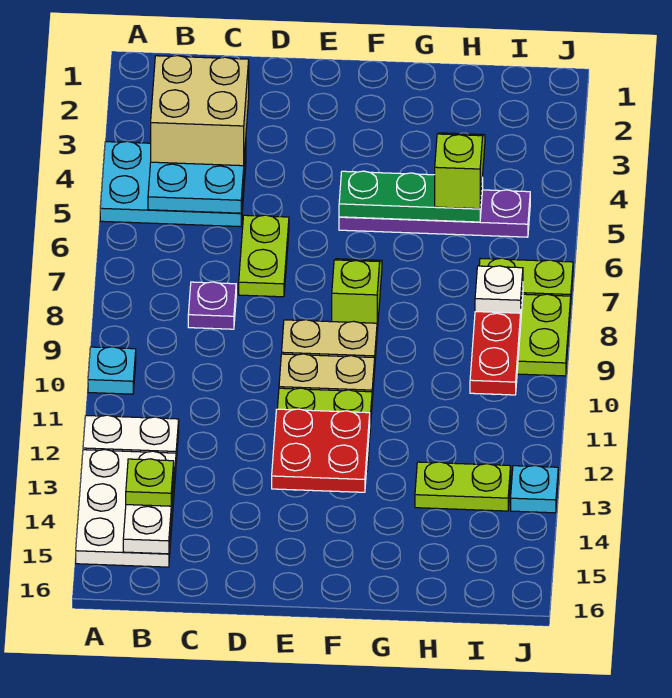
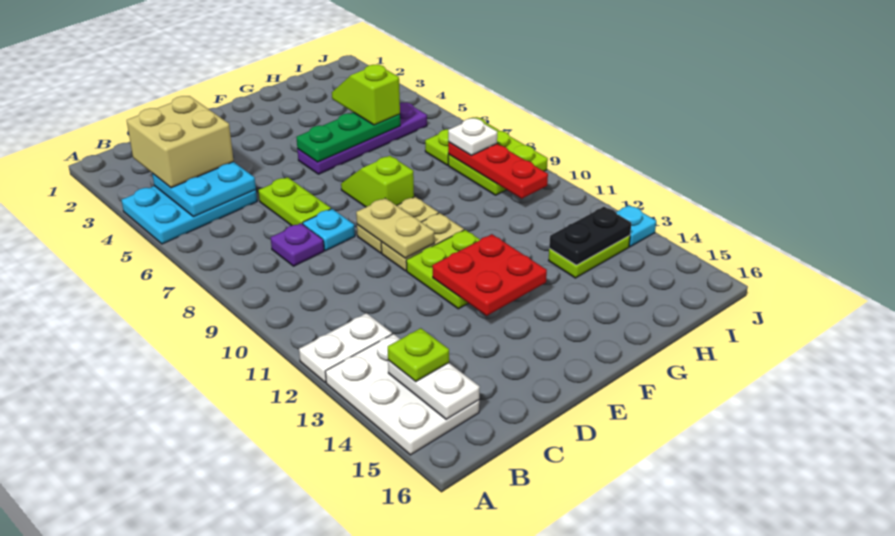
cyan 1x1 plate [88,347,136,394] -> cyan 1x1 plate moved to [303,209,355,251]
none -> tan 1x2 plate [356,198,434,258]
none -> black 1x2 plate [549,207,631,265]

